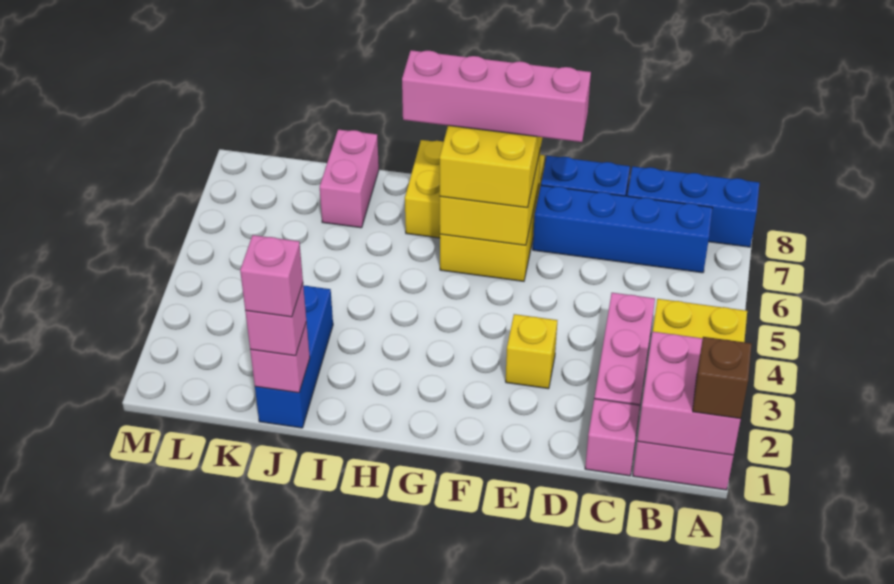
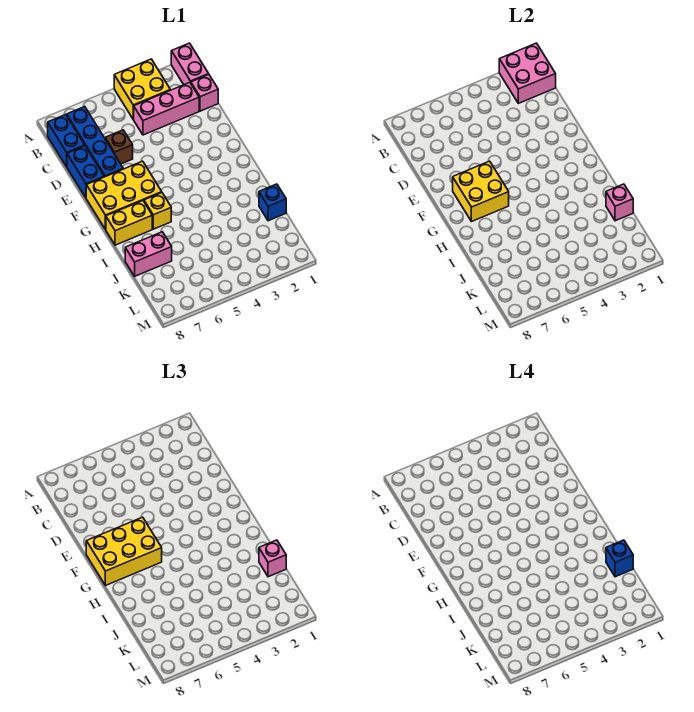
brown 1x1 brick [693,337,752,419] -> brown 1x1 brick moved to [105,130,133,164]
blue 1x3 brick [627,166,760,247] -> blue 1x2 brick [48,115,85,167]
yellow 1x1 brick [506,314,557,389] -> yellow 1x1 brick moved to [144,193,171,229]
pink 1x4 brick [402,50,591,142] -> none
blue 1x3 brick [255,286,333,428] -> blue 1x1 brick [259,184,286,221]
pink 1x1 brick [240,235,303,317] -> blue 1x1 brick [606,540,633,577]

